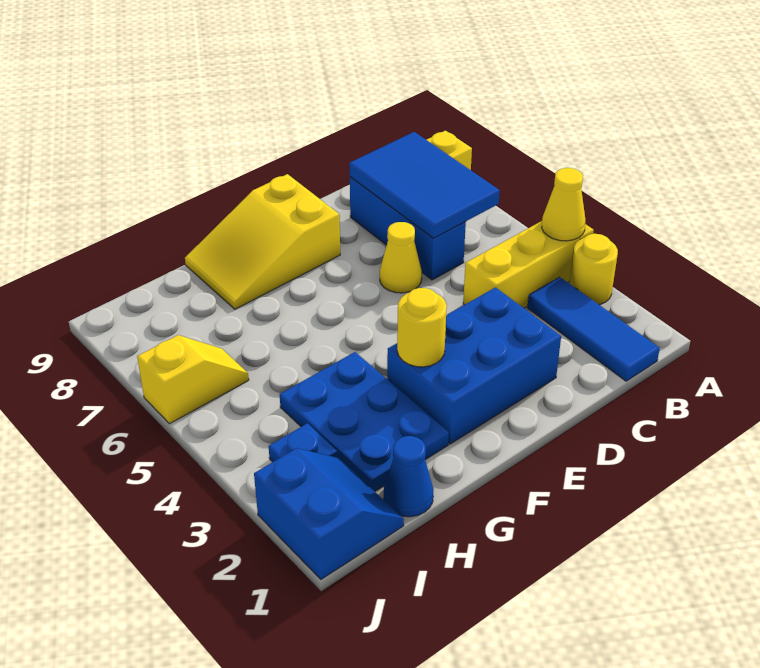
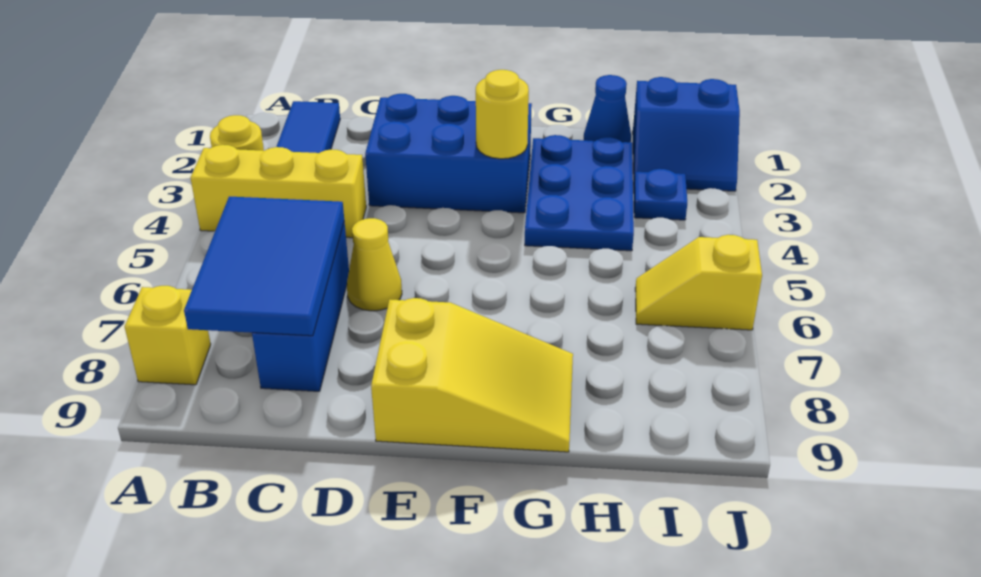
yellow 1x1 cone [542,168,586,241] -> none
blue 2x2 slope [254,448,404,579] -> blue 2x2 slope turned to [633,77,740,191]

